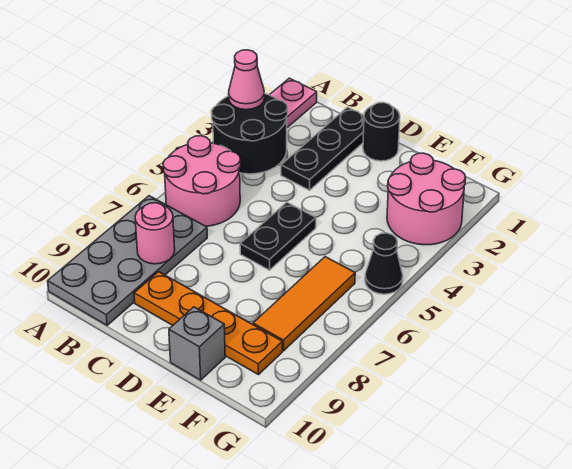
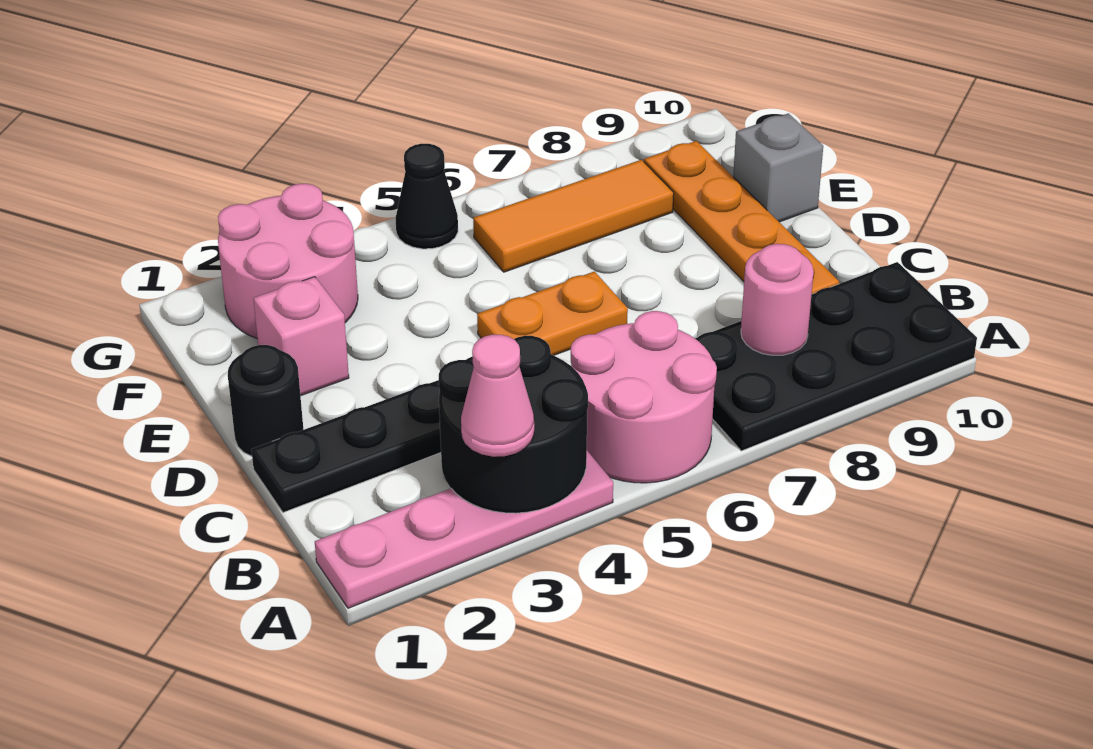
grey 2x4 plate [48,196,207,325] -> black 2x4 plate [695,262,977,451]
black 1x2 plate [240,202,316,270] -> orange 1x2 plate [477,271,628,355]
none -> pink 1x1 brick [253,277,349,396]

